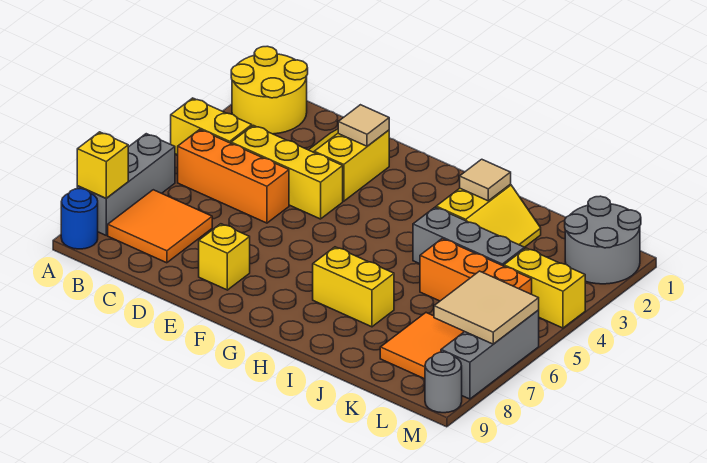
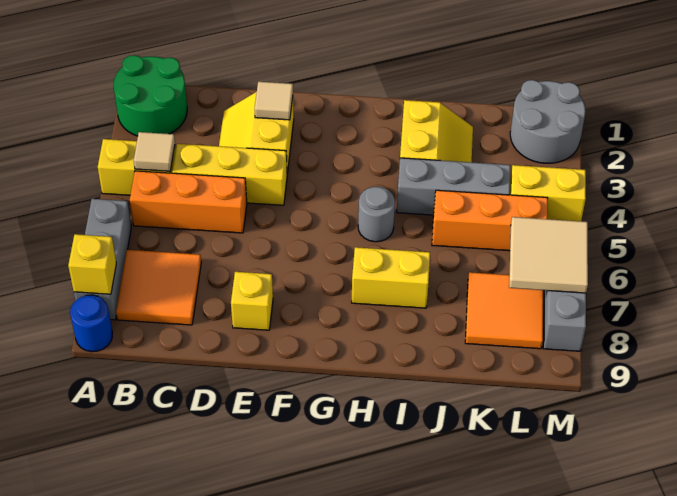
yellow 2x2 round brick [231,46,308,134] -> green 2x2 round brick [114,55,187,136]
tan 1x1 tile [460,159,511,201] -> tan 1x1 tile moved to [134,132,175,171]
grey 1x1 round brick [425,352,462,413] -> grey 1x1 round brick moved to [358,187,395,242]

